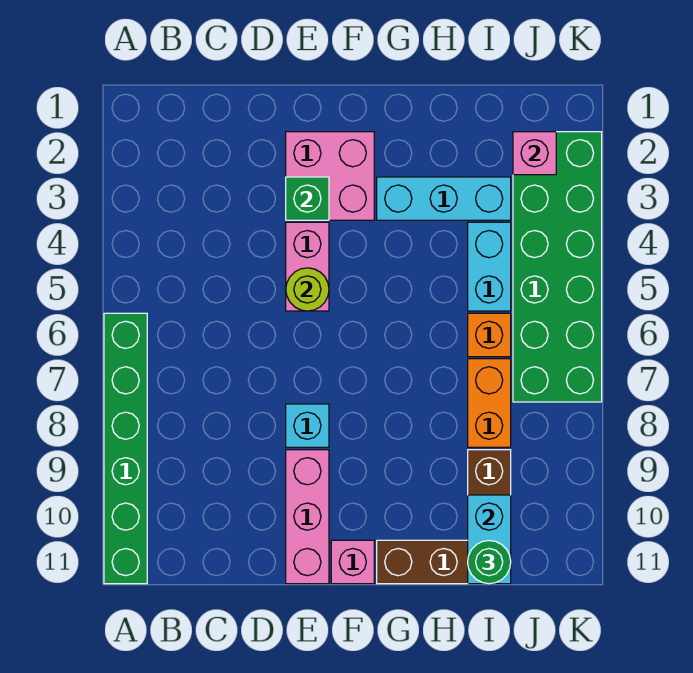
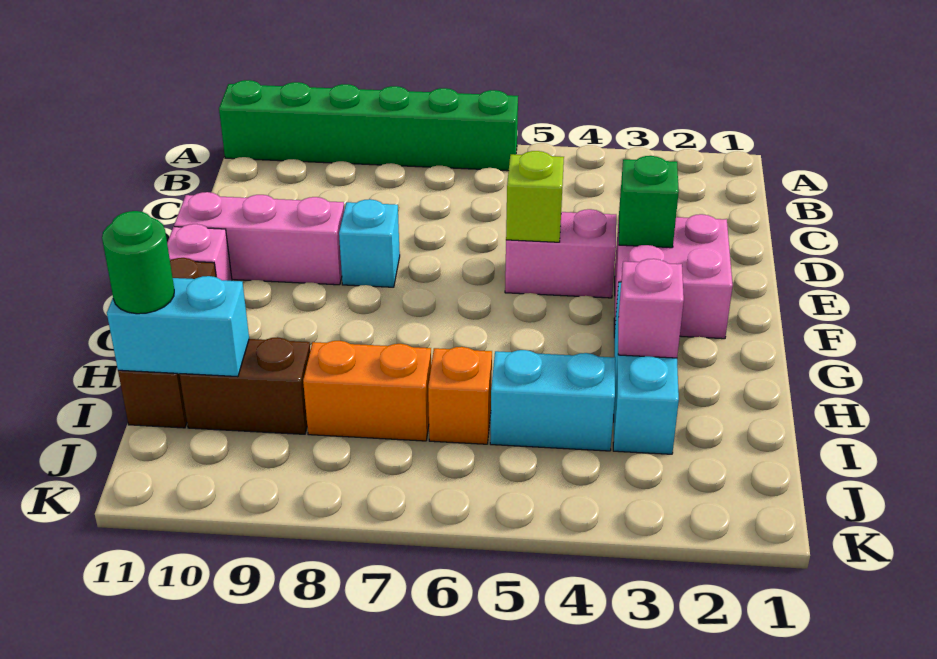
lime 1x1 round brick [286,268,329,311] -> lime 1x1 brick [506,151,564,242]
green 2x6 brick [513,132,602,402] -> none
pink 1x1 brick [513,132,556,175] -> pink 1x1 brick moved to [618,259,684,358]

